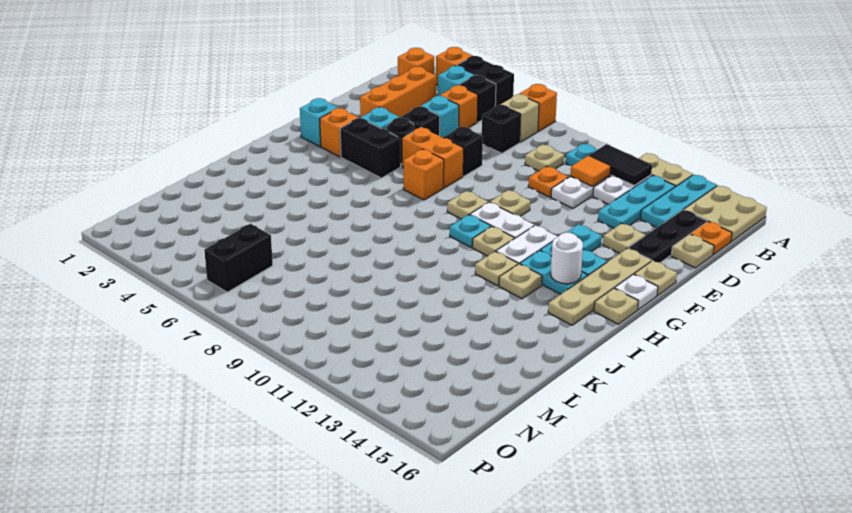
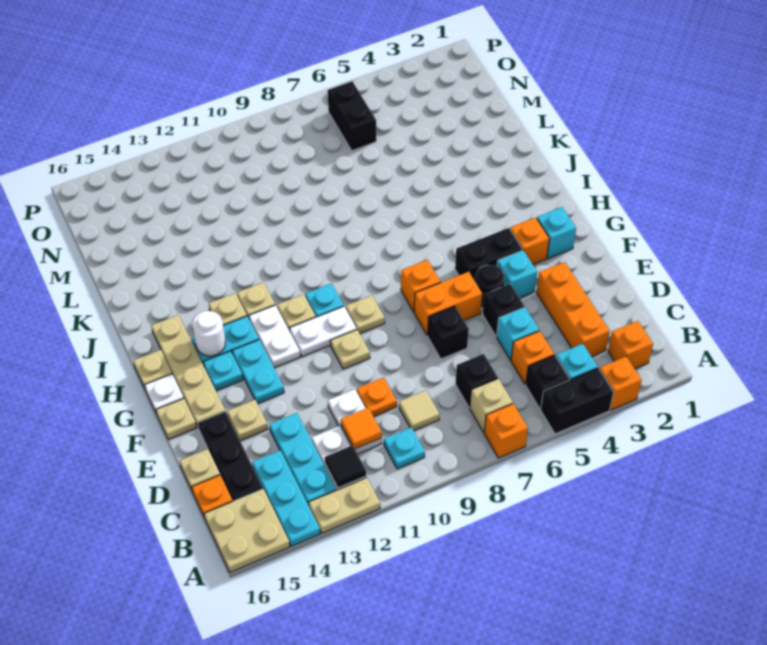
black 1x2 tile [589,144,652,186] -> black 1x1 tile [325,445,366,488]
tan 1x1 plate [525,145,564,171] -> tan 1x1 tile [399,391,440,431]

